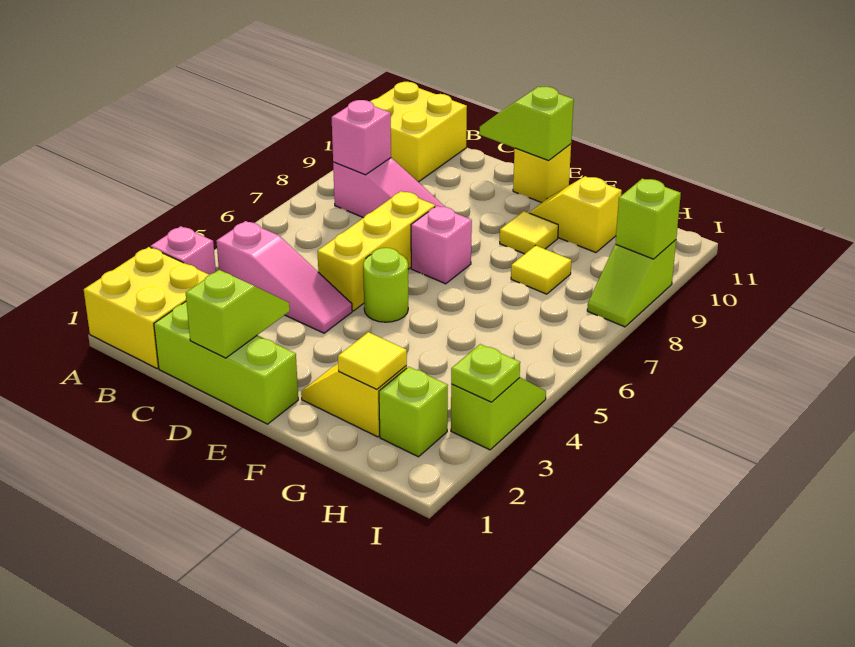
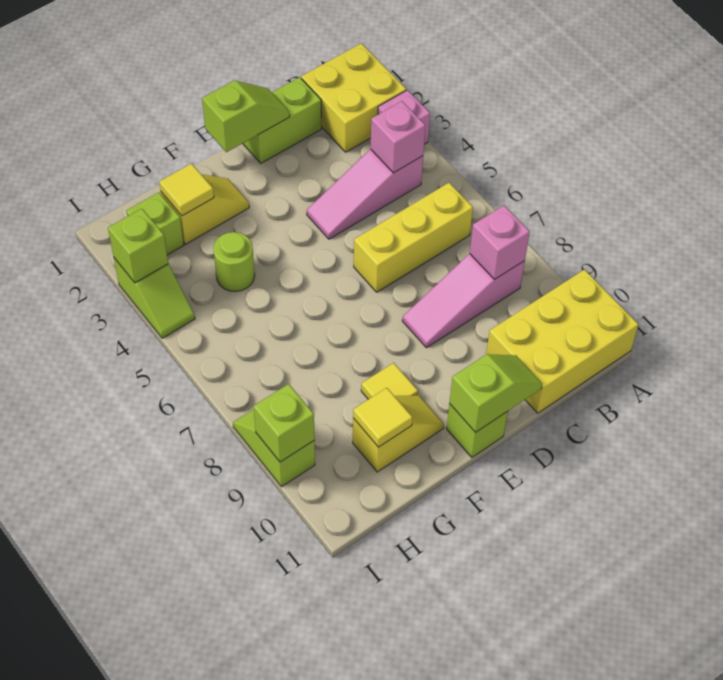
yellow 2x2 brick [370,82,467,182] -> yellow 2x3 brick [486,270,638,413]
lime 1x3 brick [154,302,298,424] -> lime 1x2 brick [243,77,322,163]
lime 1x2 slope [186,270,290,358] -> lime 1x2 slope turned to [202,80,290,152]
yellow 1x3 brick [318,191,435,311] -> yellow 1x3 brick turned to [354,183,473,292]
lime 1x1 round brick [363,248,408,322] -> lime 1x1 round brick moved to [213,232,255,291]
pink 1x1 brick [411,206,472,284] -> pink 1x1 brick moved to [370,101,426,173]
yellow 1x1 brick [513,144,571,203] -> lime 1x1 brick [446,404,508,457]
yellow 1x1 tile [511,245,571,294] -> yellow 1x1 tile moved to [353,388,413,447]
lime 1x1 plate [451,344,520,402] -> lime 1x1 brick [108,209,168,283]

